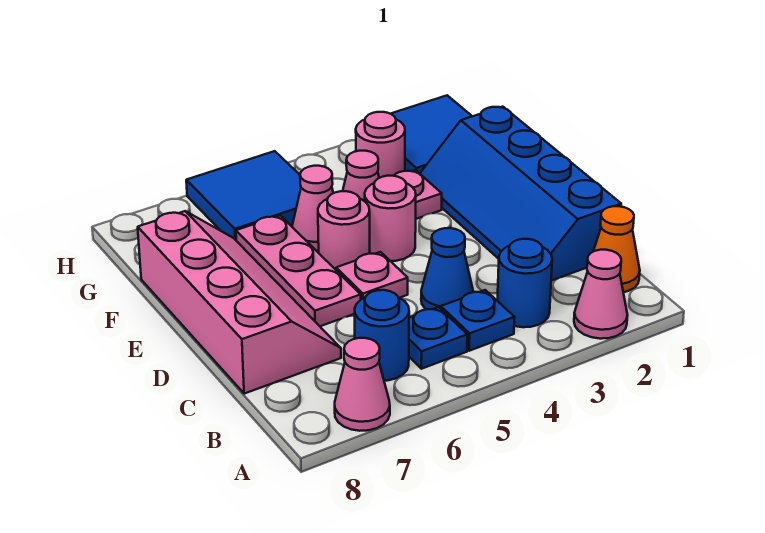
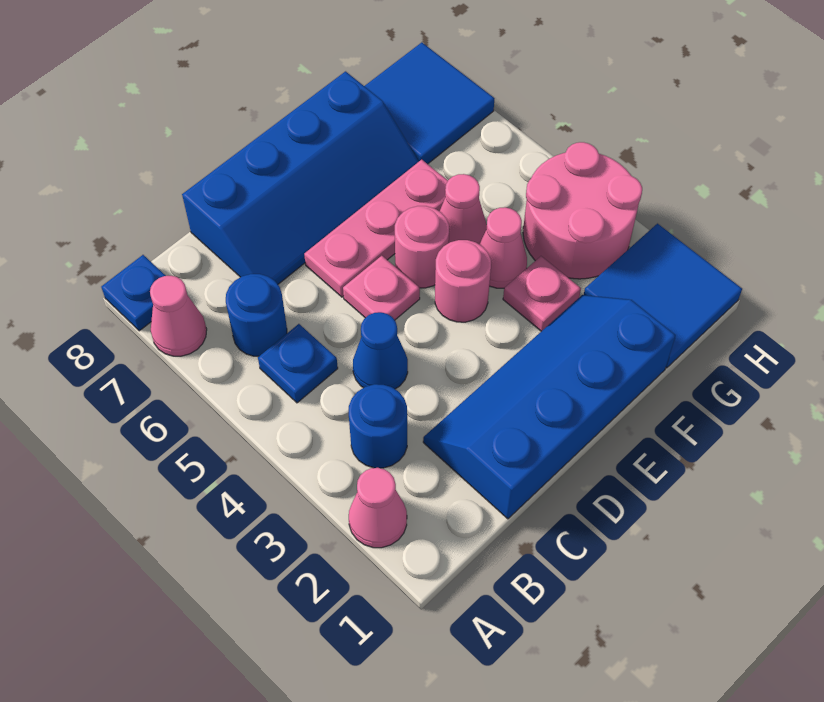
orange 1x1 cone [594,206,640,292] -> none
blue 1x1 plate [441,290,515,351] -> blue 1x1 plate moved to [101,255,166,331]
pink 2x4 slope [138,211,341,394] -> blue 2x4 slope [182,71,419,284]
pink 1x1 round brick [356,112,405,178] -> pink 2x2 round brick [523,142,642,279]
blue 2x2 tile [186,151,301,240] -> blue 2x2 tile moved to [365,42,494,164]

